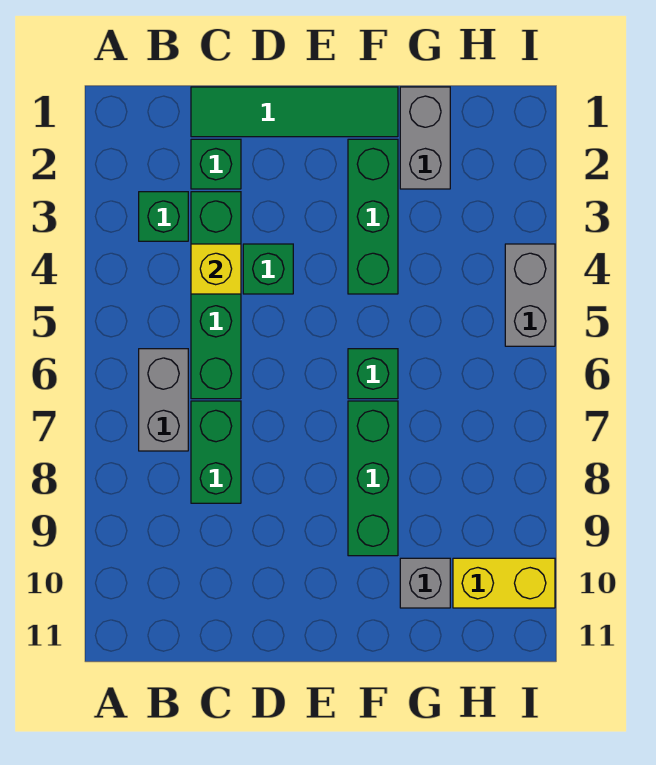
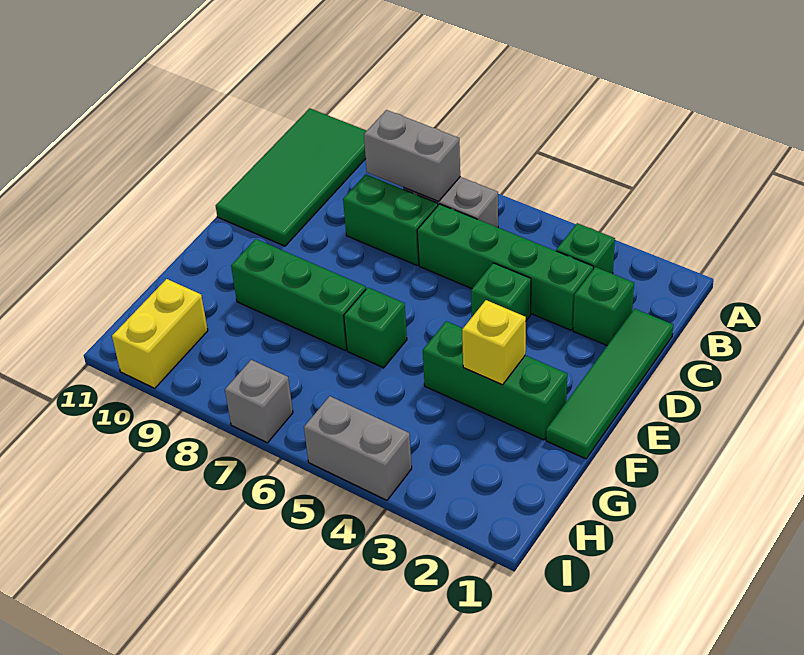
none -> green 2x4 tile [216,108,366,246]
yellow 1x1 brick [191,244,241,294] -> yellow 1x1 brick moved to [462,300,526,385]
grey 1x2 brick [400,87,450,189] -> grey 1x2 brick moved to [364,110,460,201]
grey 1x1 brick [400,558,450,608] -> grey 1x1 brick moved to [225,360,293,443]

